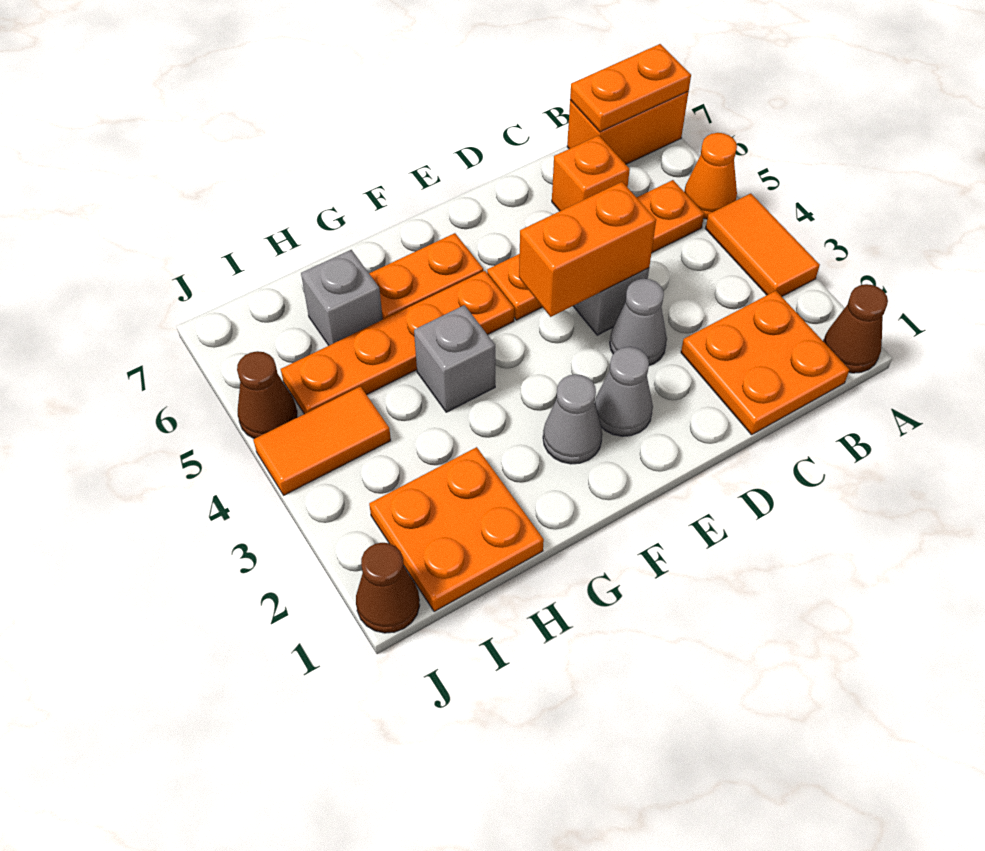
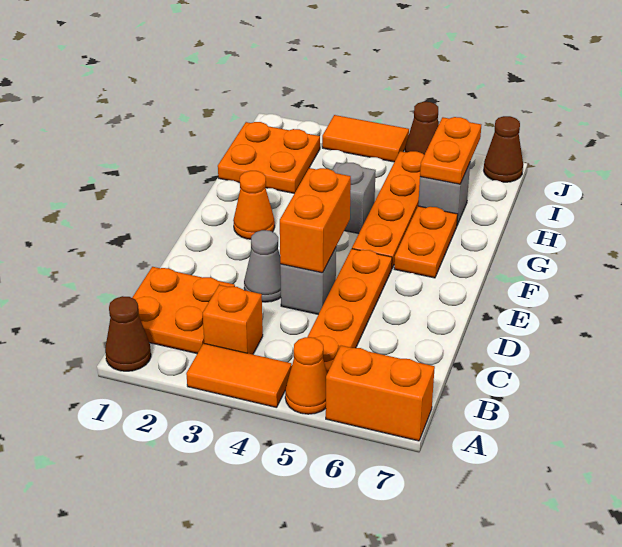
orange 1x2 brick [567,92,688,164] -> orange 1x2 brick turned to [326,346,435,441]
orange 1x2 plate [570,44,691,132] -> orange 1x2 plate moved to [420,117,481,184]
orange 1x1 brick [552,135,630,211] -> orange 1x1 brick moved to [203,285,263,354]
grey 1x1 cone [595,347,653,436] -> none
grey 1x1 cone [543,374,602,464] -> orange 1x1 cone [233,171,275,239]
orange 1x2 tile [253,387,391,495] -> orange 1x2 tile turned to [322,115,409,162]
brown 1x1 cone [356,543,420,633] -> brown 1x1 cone moved to [484,116,523,182]

